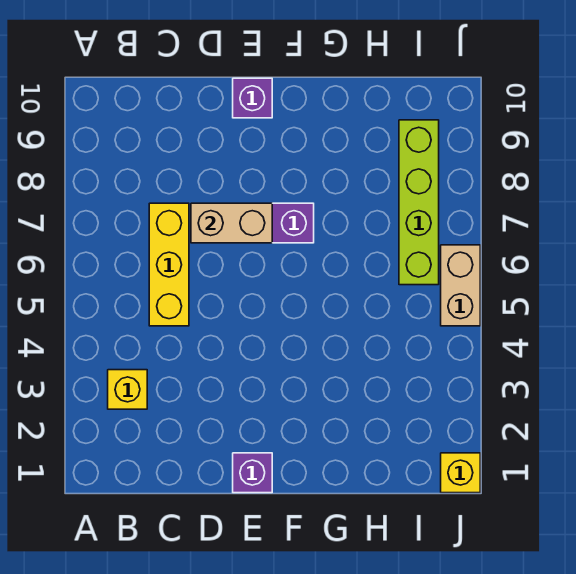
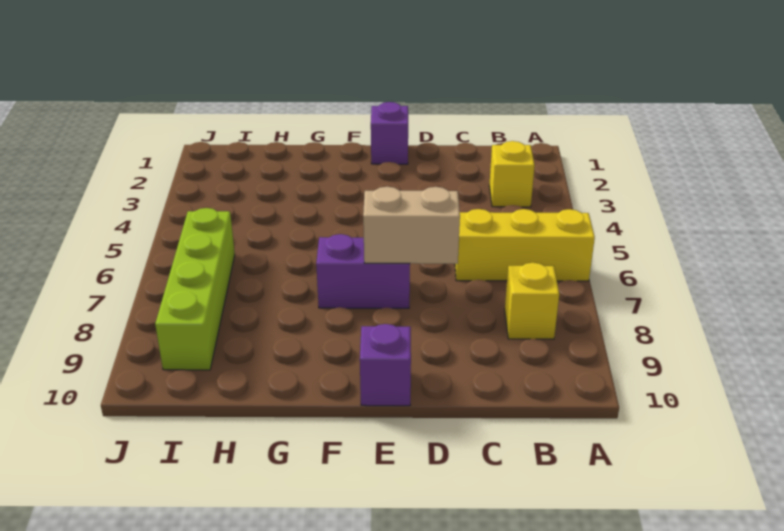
yellow 1x3 brick [149,203,189,326] -> yellow 1x3 brick turned to [455,209,595,281]
yellow 1x1 brick [441,453,480,493] -> yellow 1x1 brick moved to [505,263,559,339]
tan 1x2 brick [441,245,480,326] -> none

